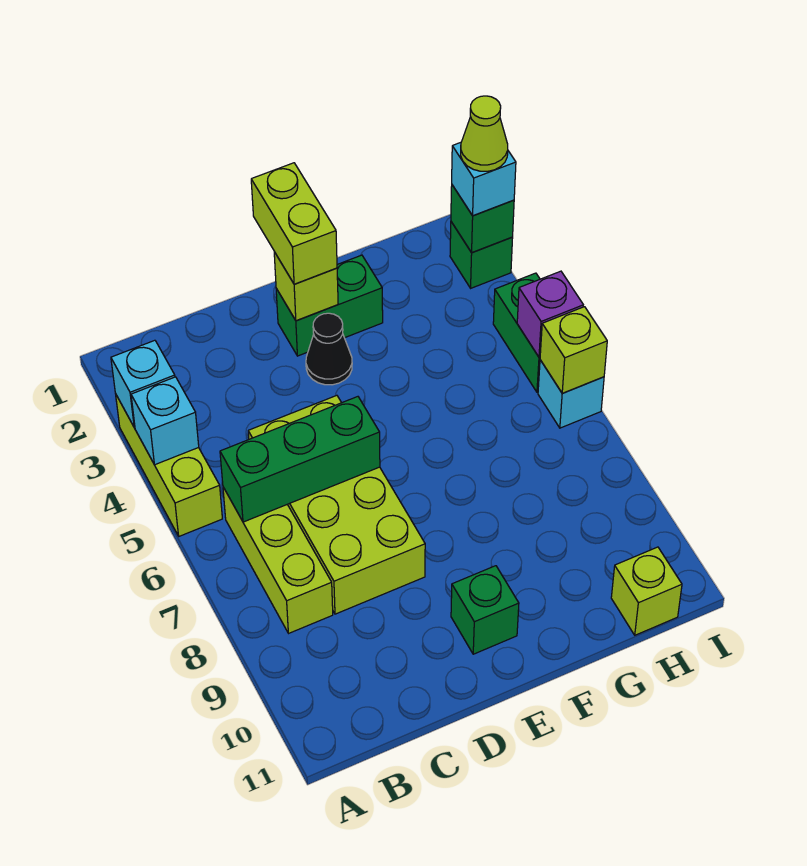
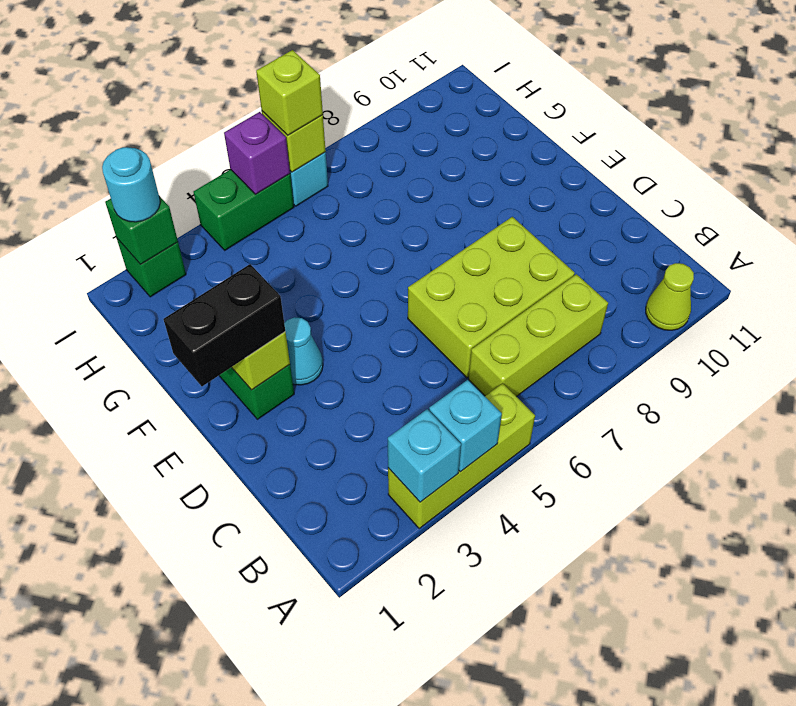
green 1x3 brick [220,397,380,522] -> none
lime 2x4 brick [248,395,425,614] -> lime 2x3 brick [408,217,575,378]
lime 1x2 brick [251,163,337,284] -> black 1x2 brick [163,264,285,386]
black 1x1 cone [306,313,352,385] -> cyan 1x1 cone [284,317,323,385]
green 1x1 brick [451,566,519,654] -> none
lime 1x1 brick [611,547,682,635] -> lime 1x1 brick moved to [256,50,323,135]
cyan 1x1 brick [452,142,516,216] -> cyan 1x1 round brick [102,147,160,222]
lime 1x1 cone [461,96,508,171] -> lime 1x1 cone moved to [646,263,694,330]

